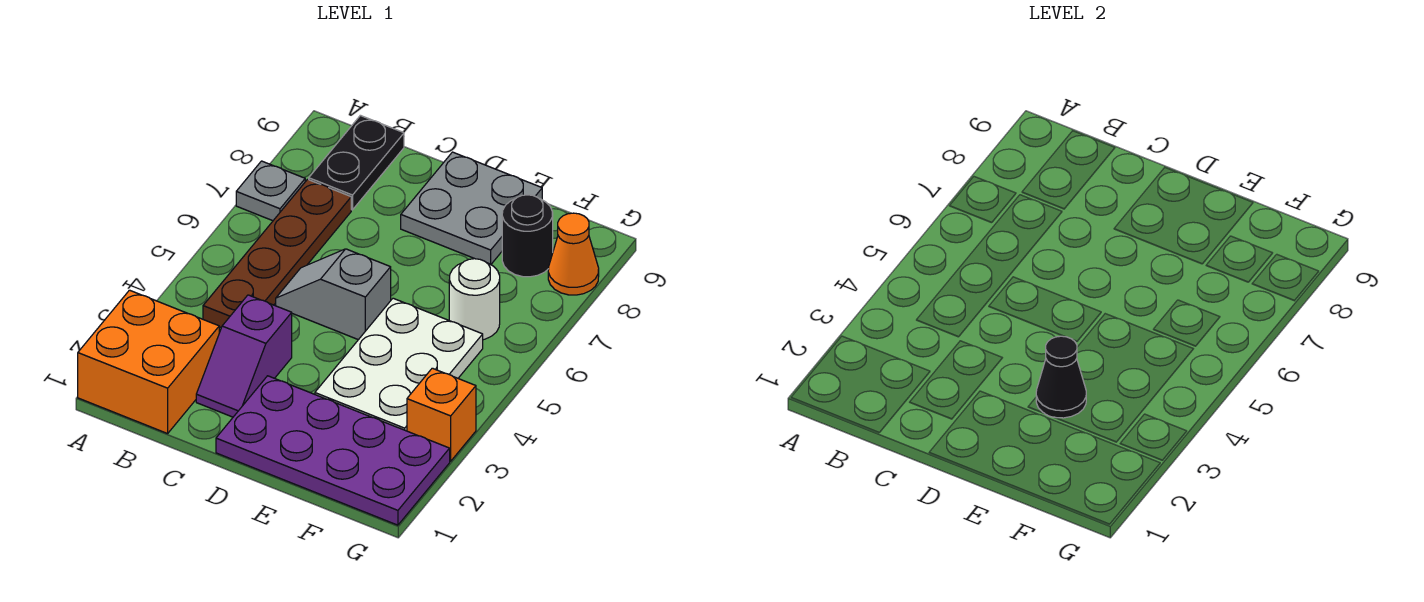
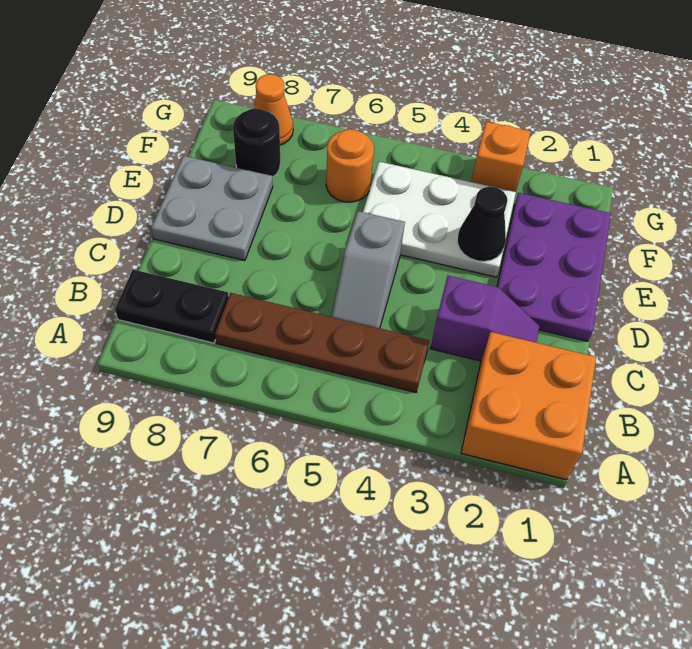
grey 1x1 plate [236,161,305,221] -> none
purple 2x4 plate [216,376,450,525] -> purple 2x3 plate [497,193,611,341]
white 1x1 round brick [449,259,500,340] -> orange 1x1 round brick [326,129,374,202]

